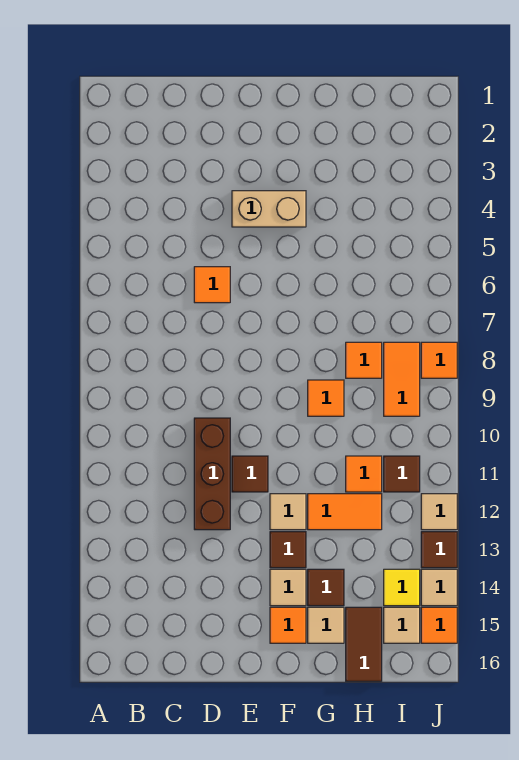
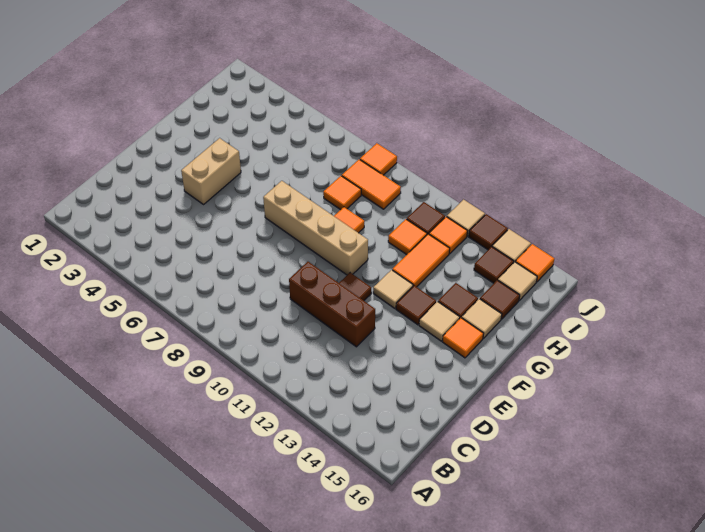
orange 1x1 tile [194,267,230,303] -> orange 1x1 tile moved to [429,217,467,254]
none -> tan 1x4 brick [263,181,368,275]
brown 1x2 tile [346,607,382,681] -> brown 1x1 tile [480,280,520,319]
yellow 1x1 tile [384,569,420,606] -> brown 1x1 tile [474,247,514,283]

